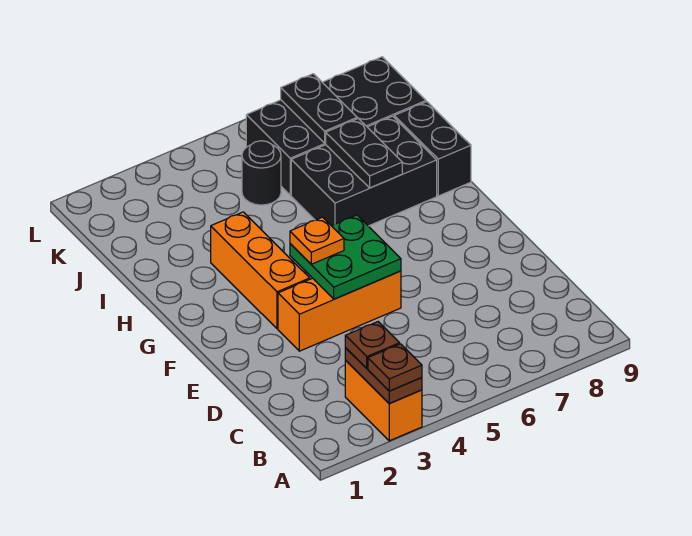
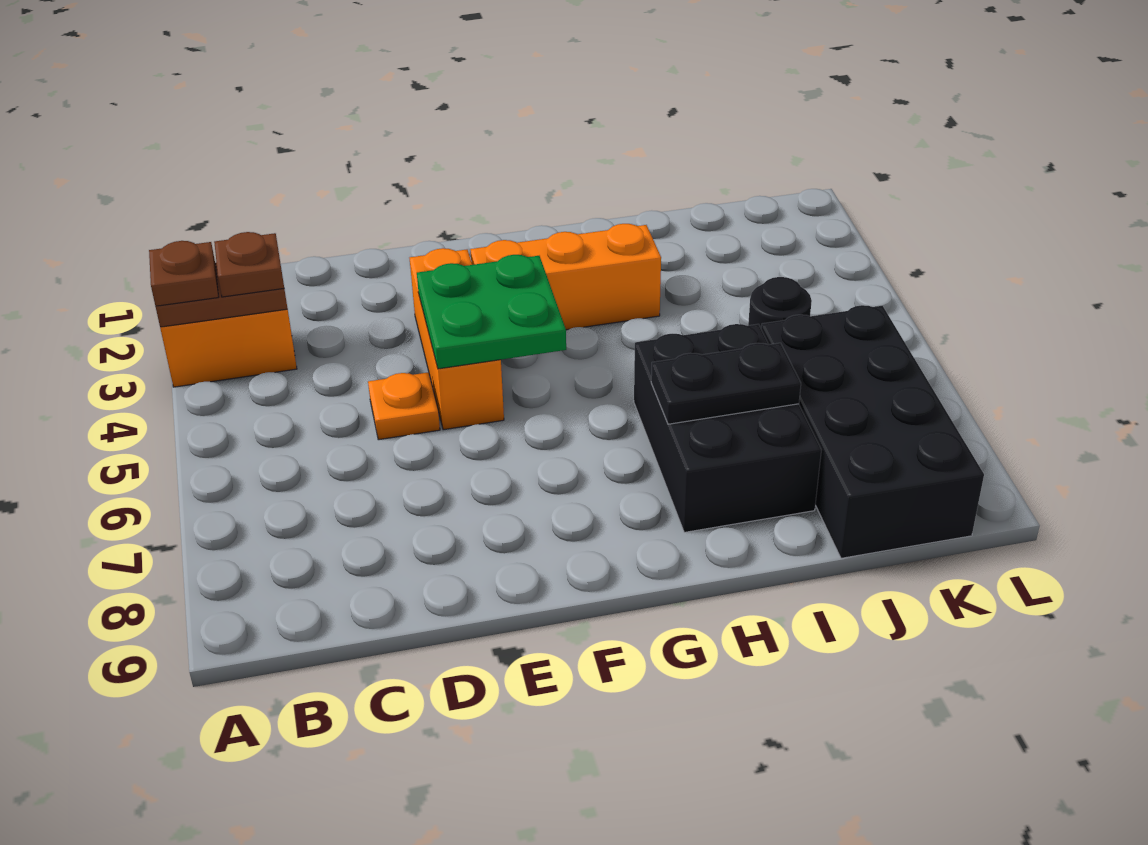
orange 1x1 plate [290,217,344,264] -> orange 1x1 plate moved to [368,372,440,440]
black 1x2 brick [394,102,471,196] -> none
black 1x2 plate [281,74,357,143] -> none

